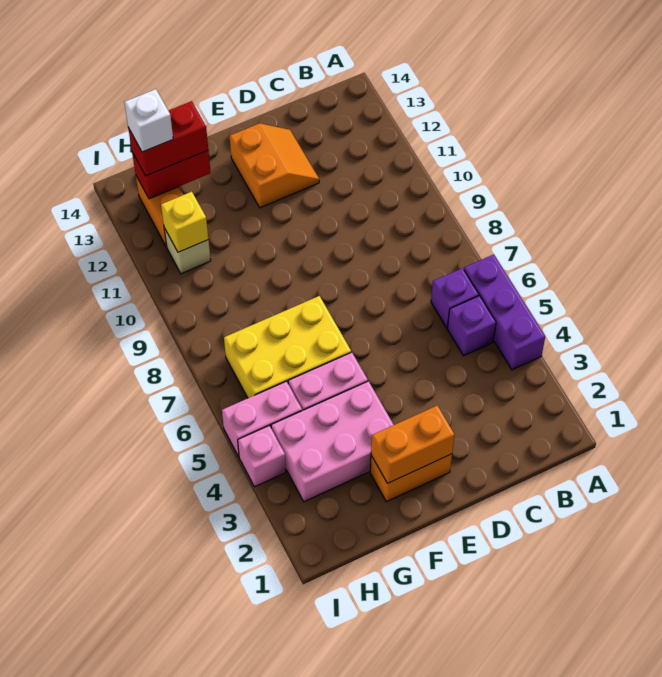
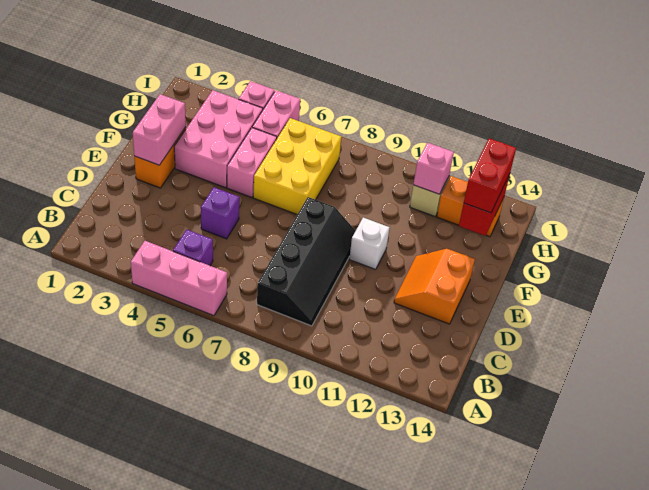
purple 1x3 brick [464,254,545,370] -> pink 1x3 brick [131,241,227,316]
purple 1x1 brick [431,268,479,328] -> purple 1x1 brick moved to [201,187,239,239]
none -> black 2x4 slope [257,197,355,326]
orange 2x2 slope [230,123,319,208] -> orange 2x2 slope turned to [394,249,475,324]
orange 1x2 brick [371,406,455,483] -> pink 1x2 brick [133,94,186,165]
yellow 1x1 brick [161,192,208,252] -> pink 1x1 brick [413,143,454,194]
white 1x1 brick [124,89,173,152] -> white 1x1 brick moved to [349,218,390,269]

